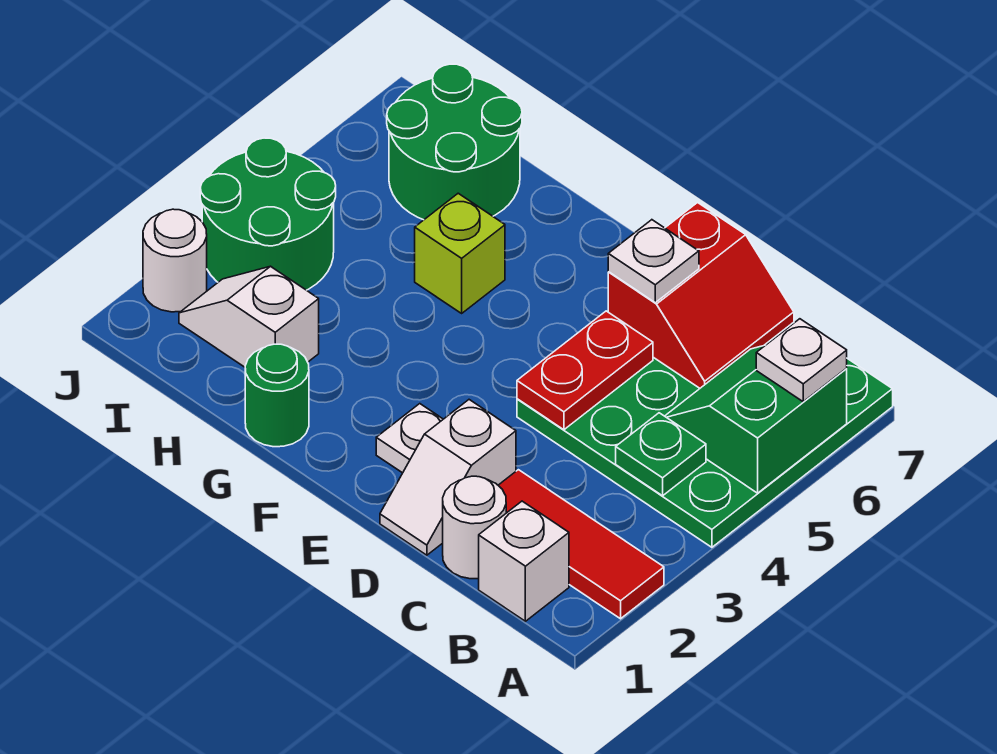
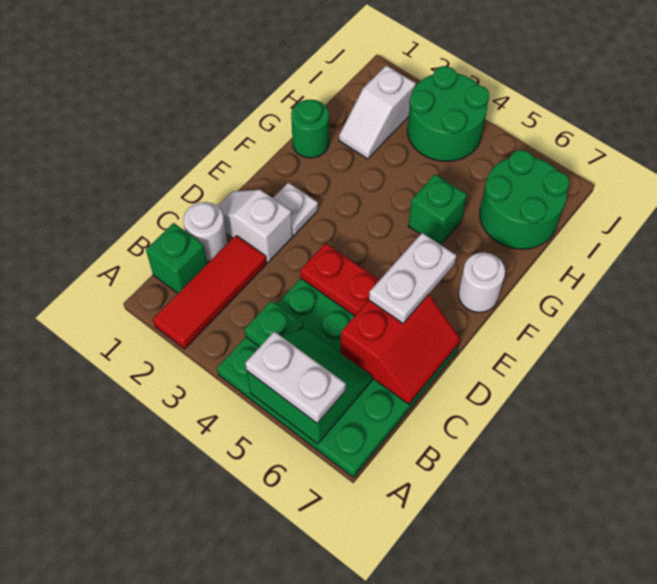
white 1x1 plate [756,319,847,402] -> white 1x2 plate [245,331,346,423]
white 1x1 brick [479,501,569,621] -> green 1x1 brick [146,223,207,293]
red 2x2 slope [608,203,794,388] -> red 2x2 slope turned to [340,294,460,404]
white 1x1 plate [608,220,699,302] -> white 1x2 plate [369,233,456,323]
lime 1x1 brick [415,193,505,313] -> green 1x1 brick [408,174,467,245]
white 1x2 slope [179,266,319,367] -> white 1x2 slope turned to [339,65,416,159]
white 1x1 round brick [143,209,207,312] -> white 1x1 round brick moved to [458,252,505,312]

